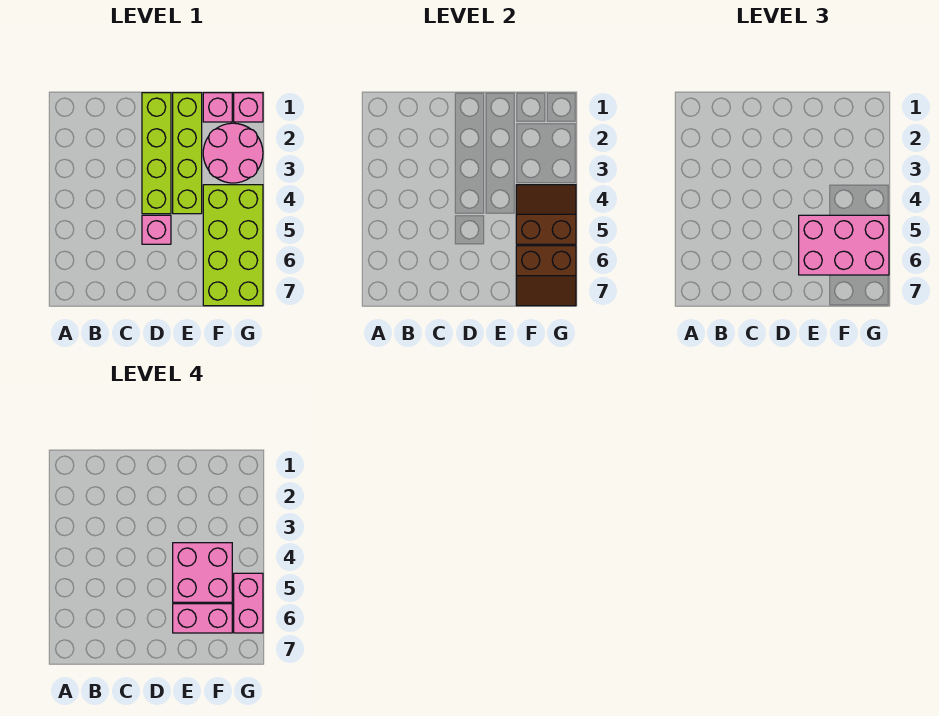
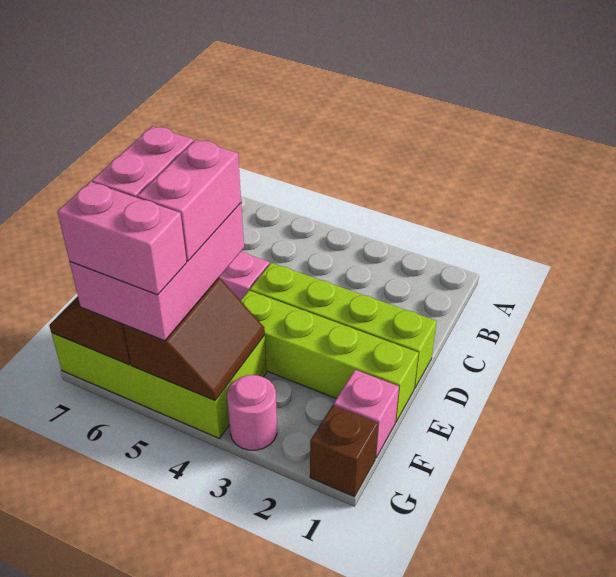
pink 2x2 brick [173,543,232,602] -> pink 1x2 brick [137,140,241,261]
pink 2x2 round brick [203,123,263,183] -> pink 1x1 round brick [227,375,277,450]
pink 1x1 brick [234,93,263,122] -> brown 1x1 brick [310,405,378,497]

